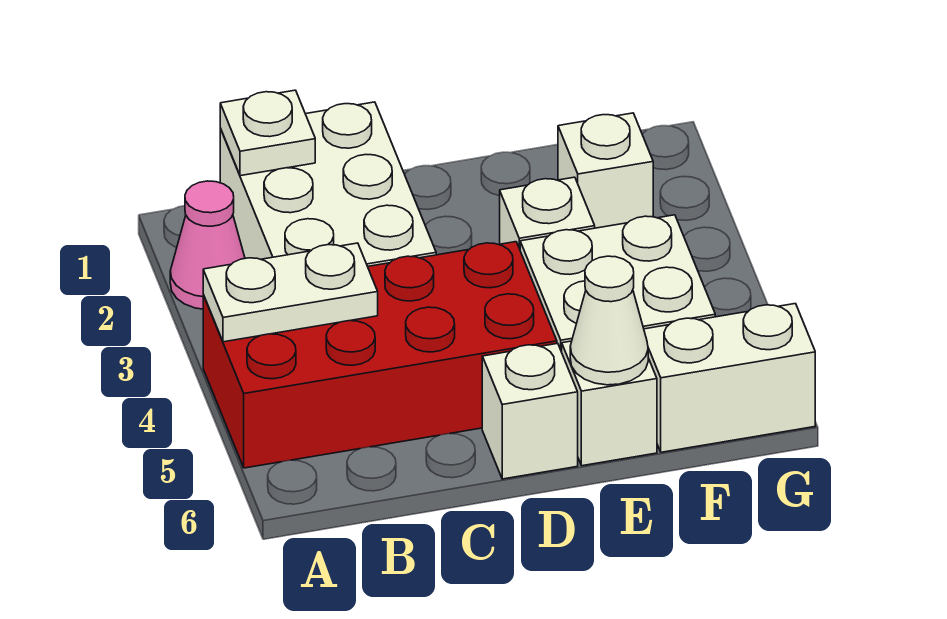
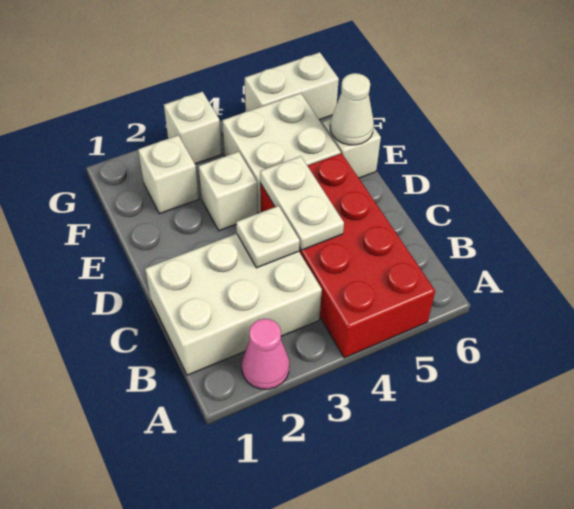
white 1x2 plate [203,243,378,342] -> white 1x2 plate moved to [260,156,344,250]
white 1x1 plate [220,90,315,176] -> white 1x1 plate moved to [236,206,300,268]
white 1x1 brick [482,343,578,479] -> white 1x1 brick moved to [164,92,222,164]
white 1x2 brick [644,304,815,452] -> white 1x2 brick turned to [245,52,339,120]

